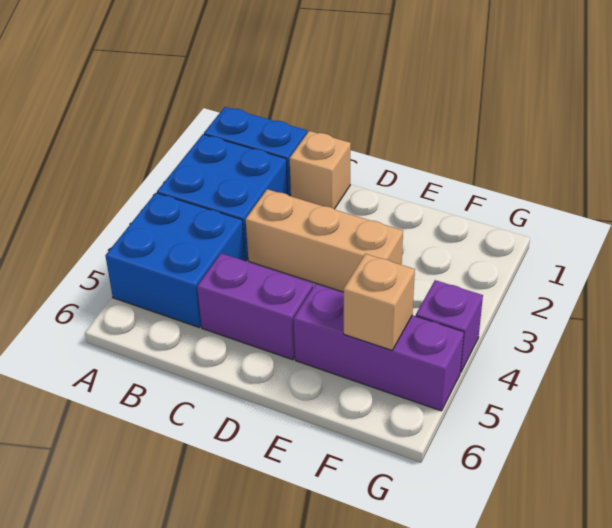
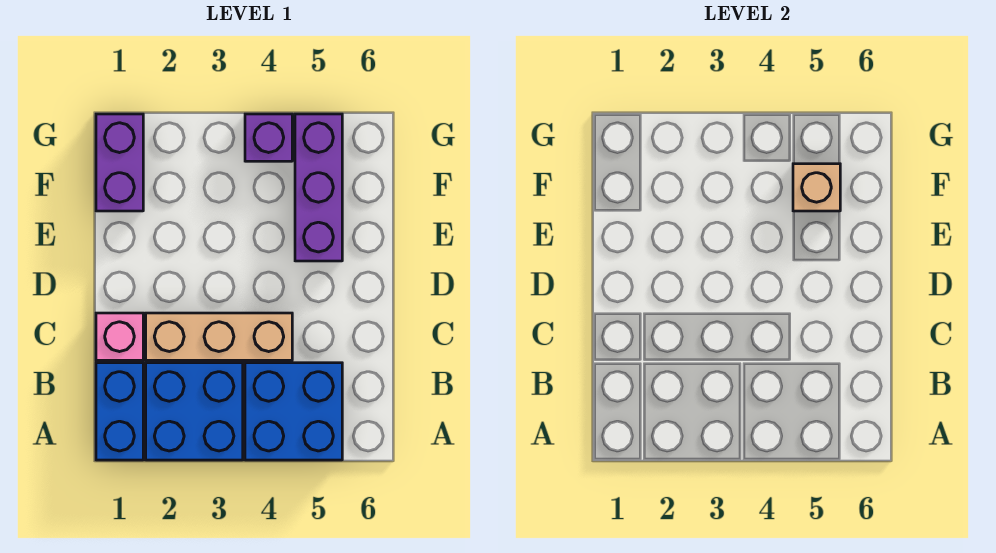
tan 1x1 brick [290,131,351,209] -> pink 1x1 brick [96,313,143,360]
tan 1x3 brick [246,189,403,292] -> tan 1x3 brick turned to [146,313,292,360]
purple 1x2 brick [197,253,313,360] -> purple 1x2 brick moved to [96,114,143,211]

